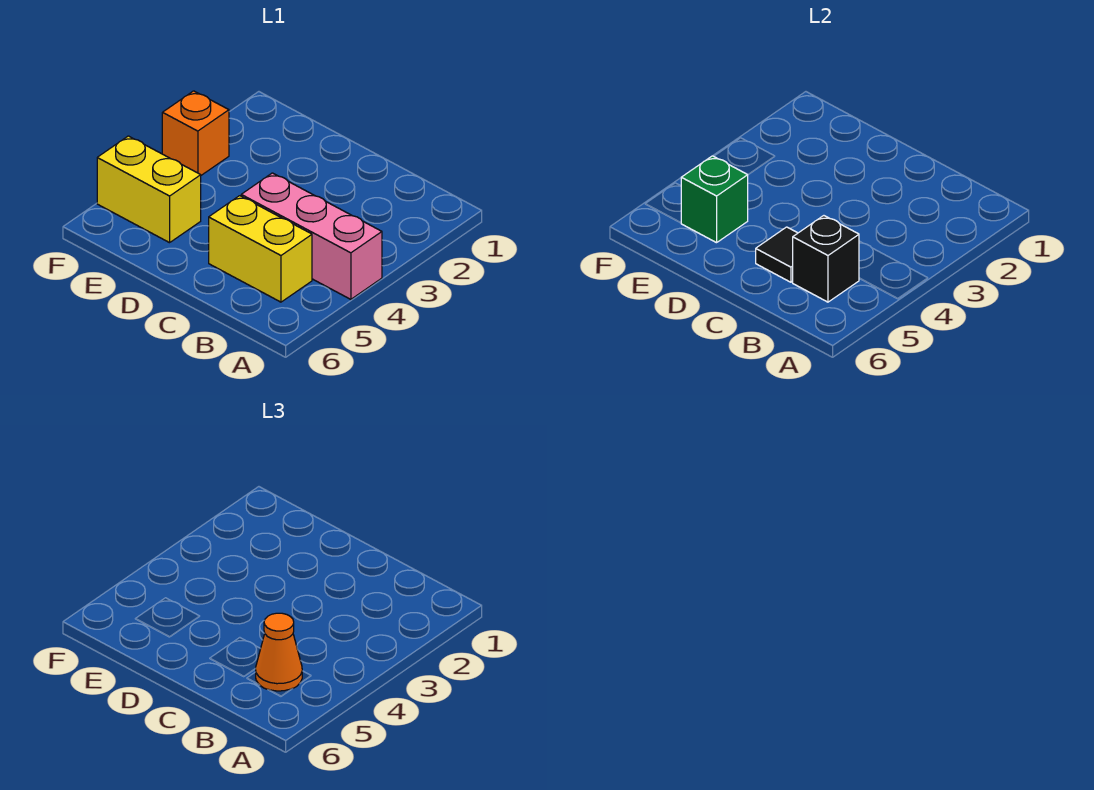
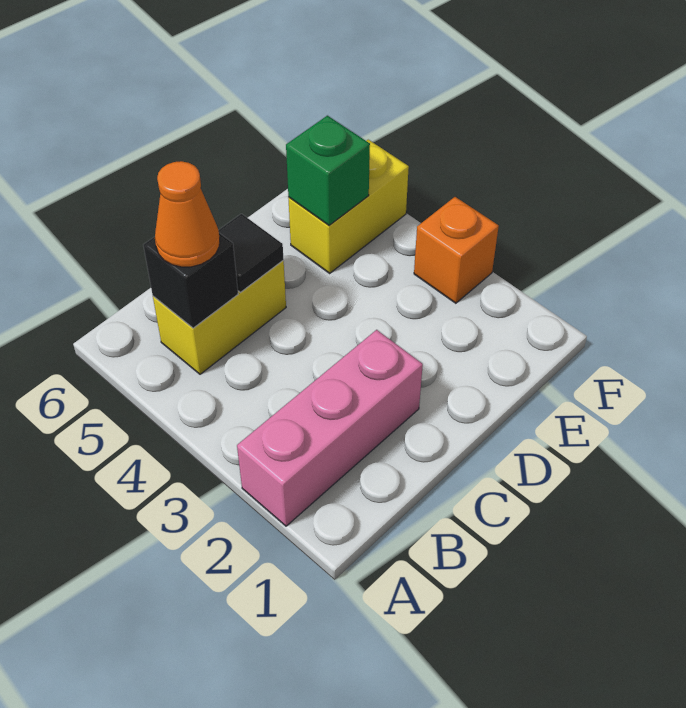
pink 1x3 brick [241,173,382,299] -> pink 1x3 brick moved to [237,330,423,526]

